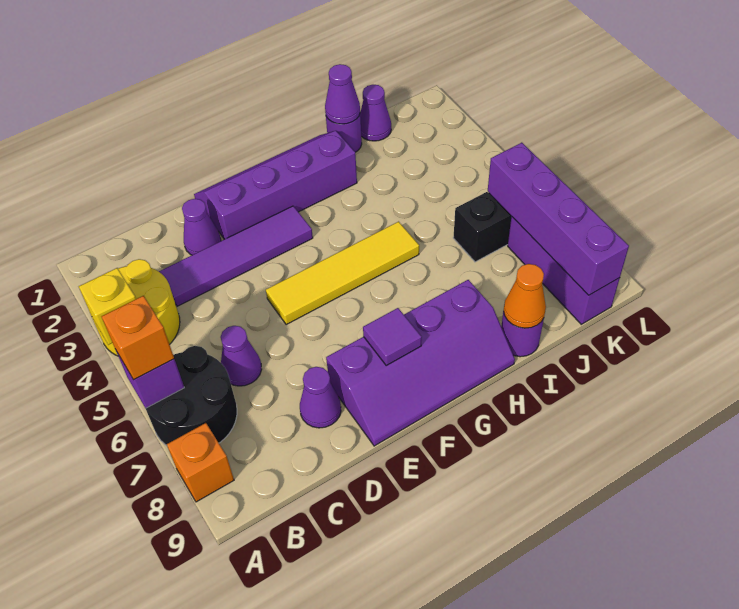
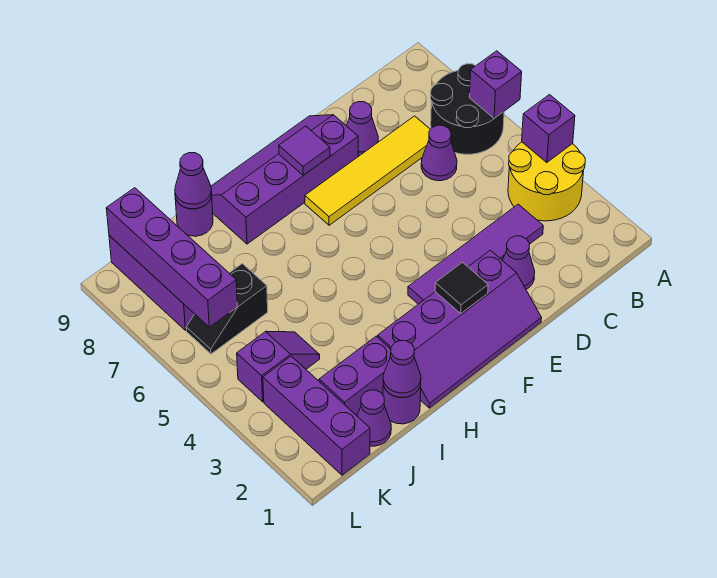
yellow 1x1 brick [79,268,136,345] -> purple 1x1 brick [522,95,575,163]
orange 1x1 brick [101,296,174,380] -> none
orange 1x1 brick [167,423,234,502] -> none
yellow 1x4 tile [266,222,419,325] -> yellow 1x4 tile moved to [305,116,431,225]
none -> black 1x1 tile [435,262,488,313]
none -> purple 1x2 brick [319,336,391,416]
orange 1x1 cone [504,264,546,328] -> purple 1x1 cone [175,153,212,209]
none -> purple 1x2 slope [237,331,320,402]
none -> purple 1x3 brick [263,356,370,475]

